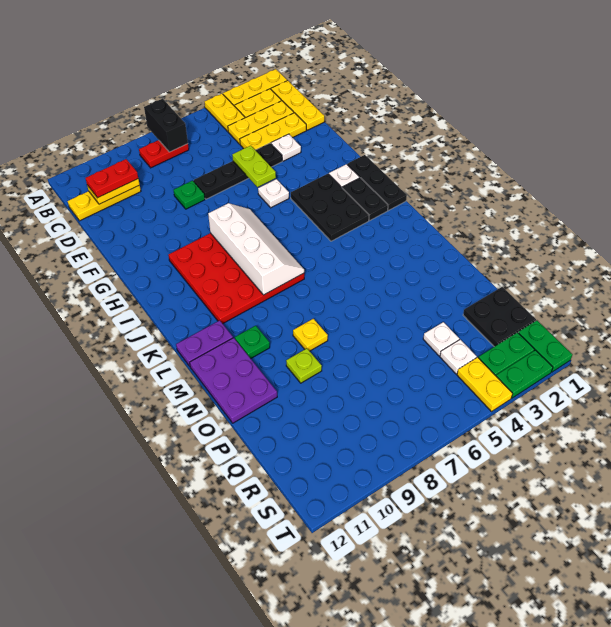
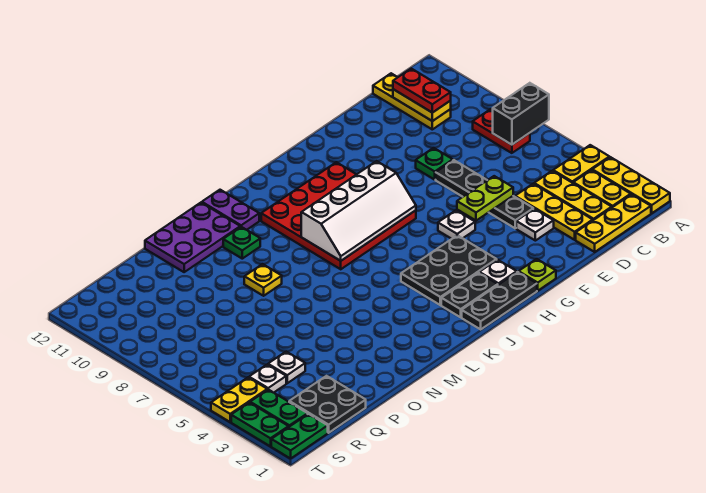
lime 1x1 plate [286,349,322,383] -> lime 1x1 plate moved to [519,259,556,291]

